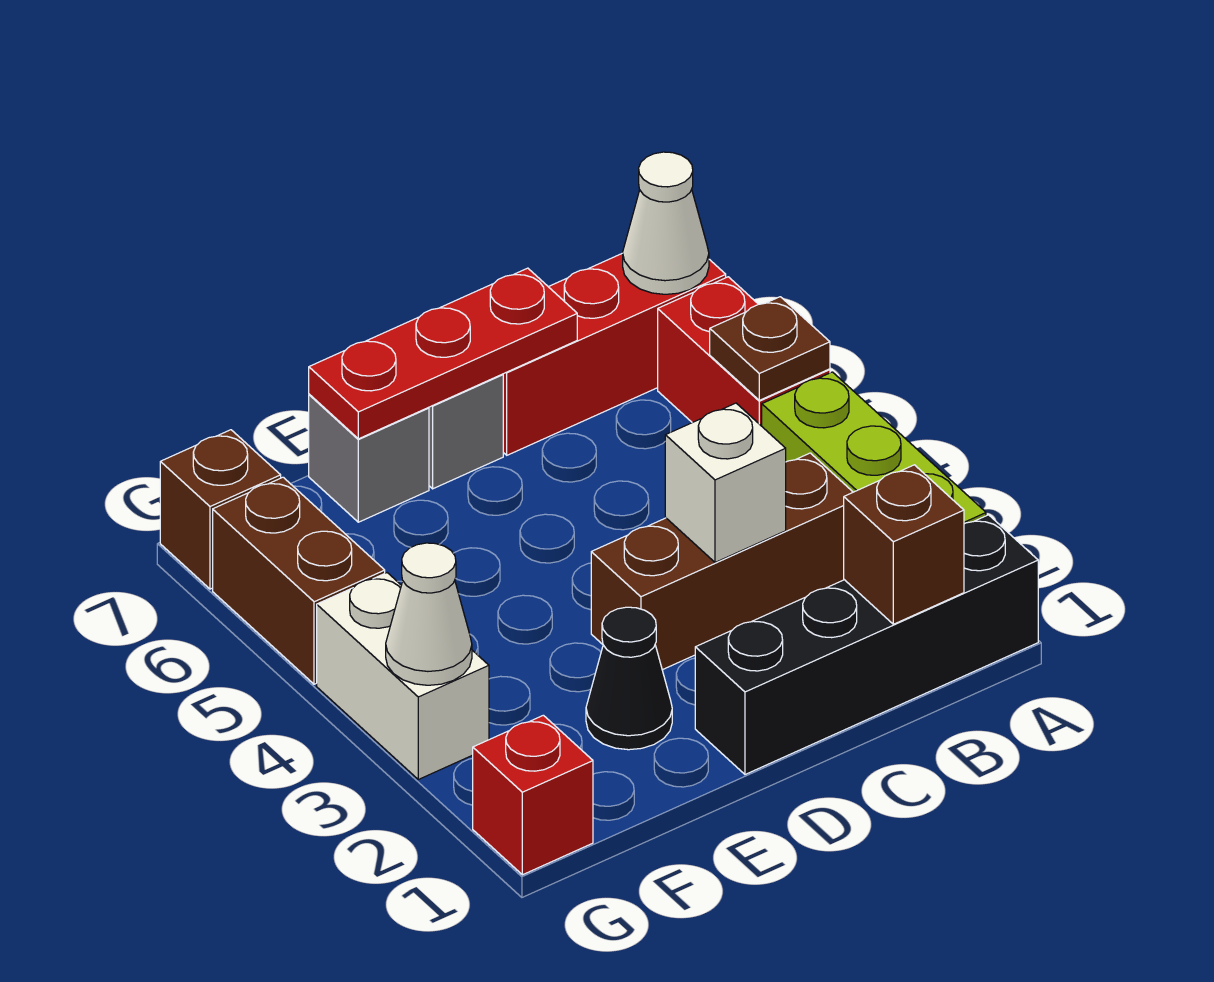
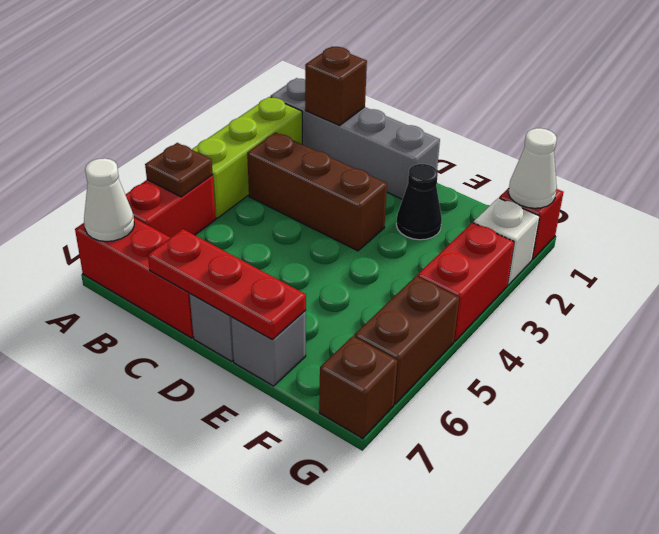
black 1x4 brick [695,515,1038,774] -> grey 1x4 brick [271,78,440,199]
white 1x1 brick [665,403,786,562] -> white 1x1 brick moved to [473,198,540,285]
white 1x2 brick [317,573,489,779] -> red 1x2 brick [417,223,514,341]
white 1x1 cone [386,543,472,685] -> white 1x1 cone moved to [508,128,557,208]

